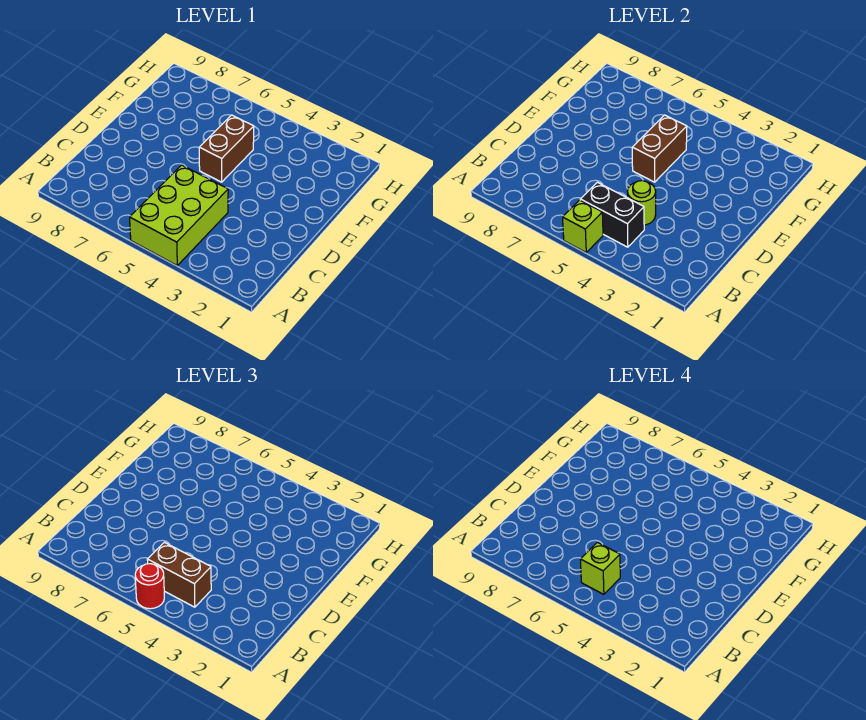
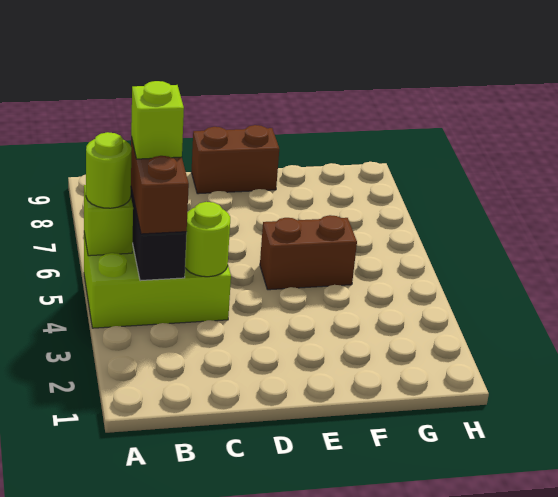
red 1x1 round brick [135,564,164,609] -> lime 1x1 round brick [86,132,132,208]
brown 1x2 brick [632,115,687,182] -> brown 1x2 brick moved to [191,125,279,194]

